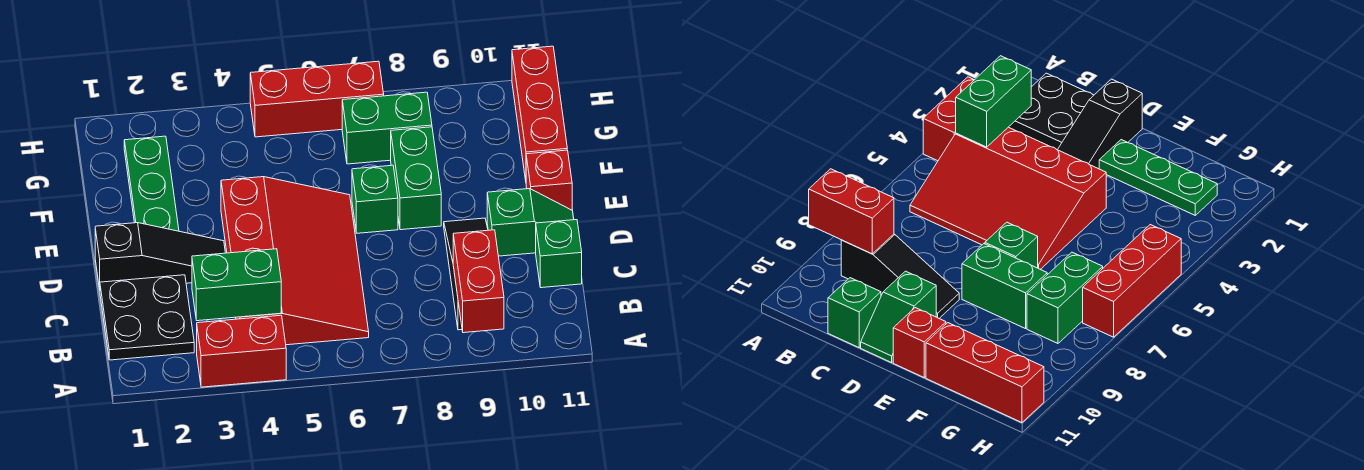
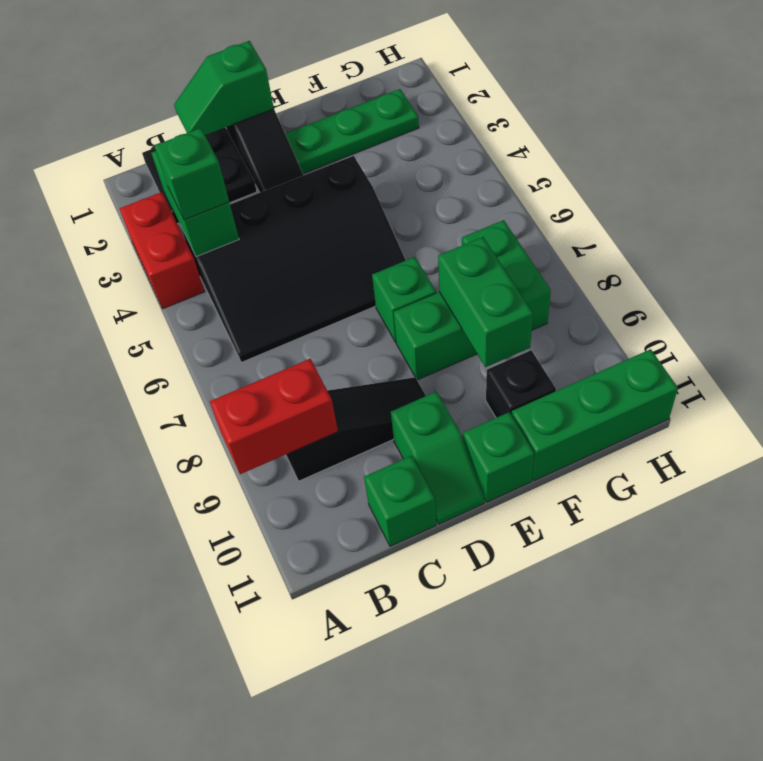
red 3x4 slope [221,177,369,345] -> black 3x4 slope [181,156,406,362]
none -> green 1x1 brick [155,128,229,220]
none -> green 1x2 slope [174,41,274,135]
red 1x1 brick [526,150,572,210] -> green 1x1 brick [463,412,534,502]
none -> green 1x2 brick [438,237,533,367]
none -> black 1x1 brick [486,350,556,418]
red 1x3 brick [512,46,567,180] -> green 1x3 brick [512,349,678,481]
red 1x3 brick [250,61,384,137] -> none

